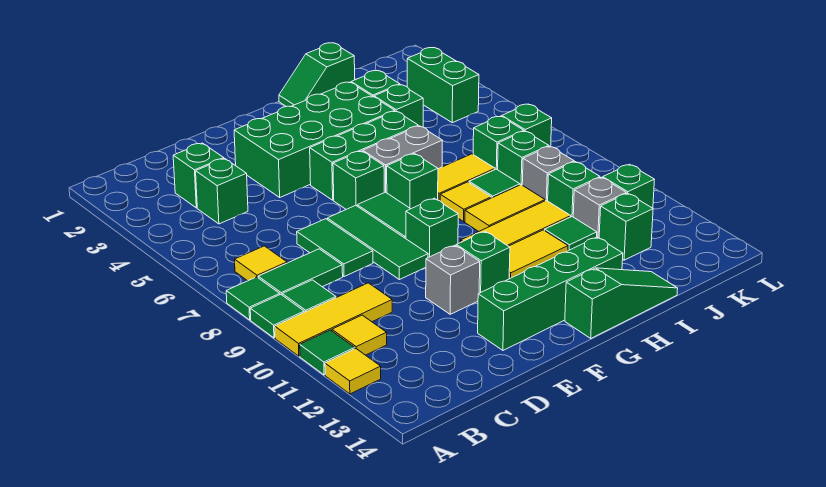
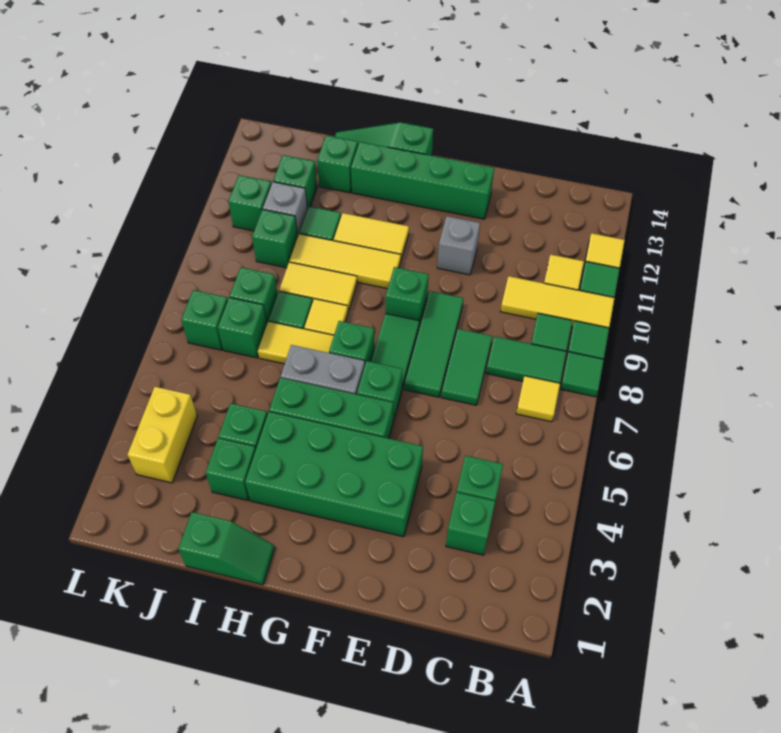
green 1x1 brick [456,231,510,293] -> green 1x1 brick moved to [317,135,358,193]
grey 1x1 brick [522,146,574,201] -> none
green 1x2 brick [407,48,479,123] -> yellow 1x2 brick [128,387,197,483]

